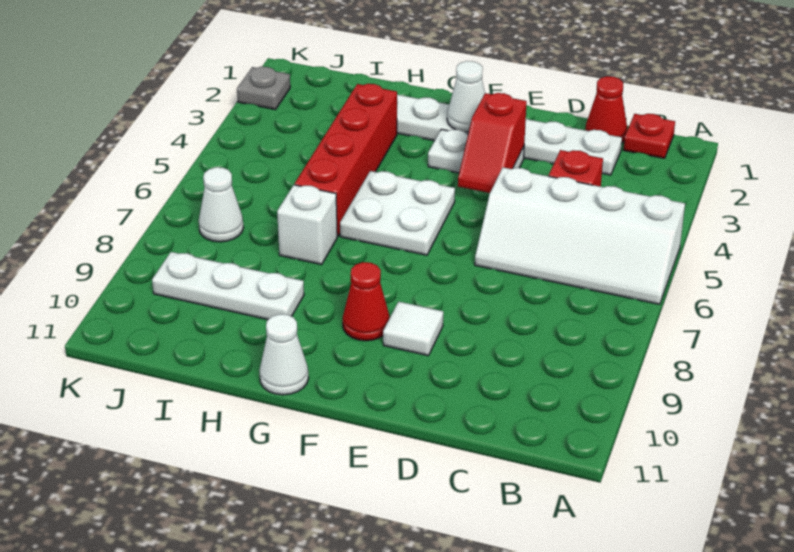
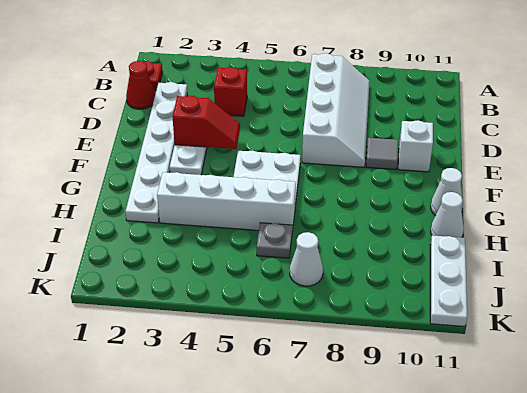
white 2x4 slope [475,167,685,304] -> white 2x4 slope moved to [302,53,370,167]
white 1x1 tile [383,302,443,356] -> grey 1x1 tile [366,138,398,170]
white 1x1 cone [447,61,485,132] -> white 1x1 cone moved to [431,192,464,238]
red 1x1 cone [343,262,390,341] -> none
red 1x4 brick [295,84,397,236] -> white 1x4 brick [157,172,296,231]
white 1x1 brick [277,185,337,265] -> white 1x1 brick moved to [398,121,433,172]
white 1x3 plate [152,252,304,320] -> white 1x3 plate moved to [430,235,467,327]
grey 1x1 plate [237,67,290,110] -> grey 1x1 plate moved to [257,223,292,258]

